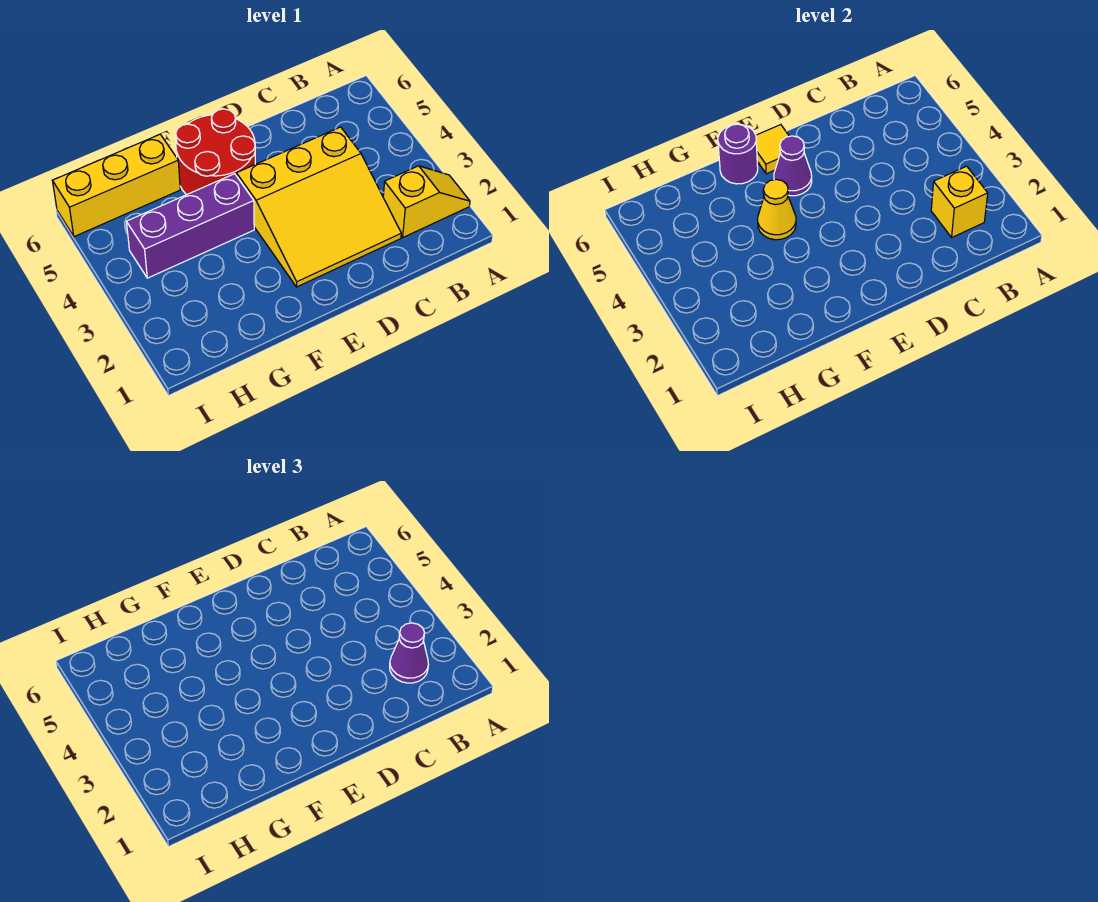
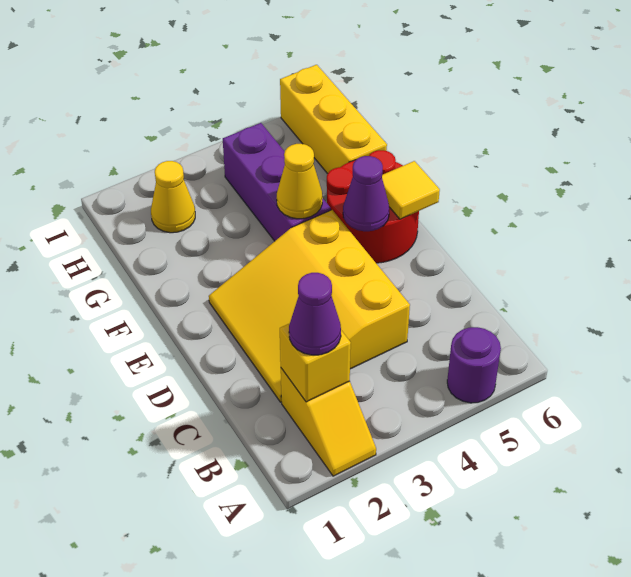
purple 1x1 round brick [718,124,758,184] -> purple 1x1 round brick moved to [447,327,501,403]
none -> yellow 1x1 cone [151,161,195,233]

